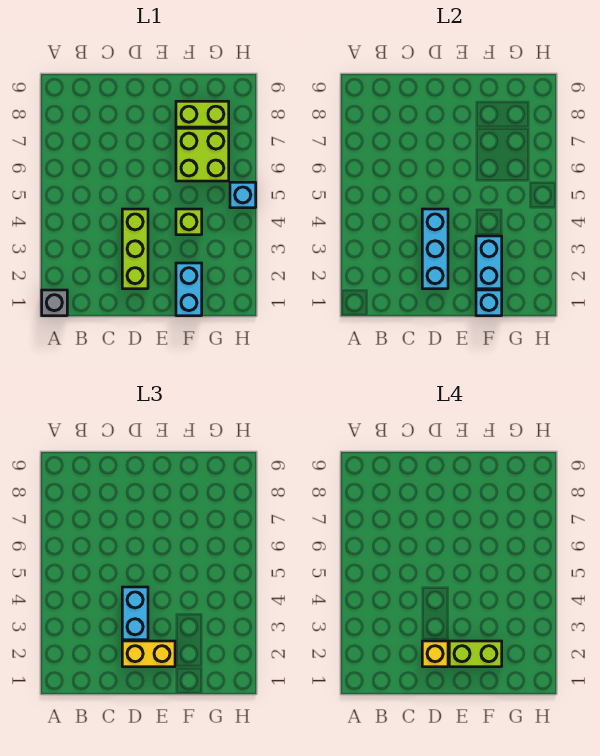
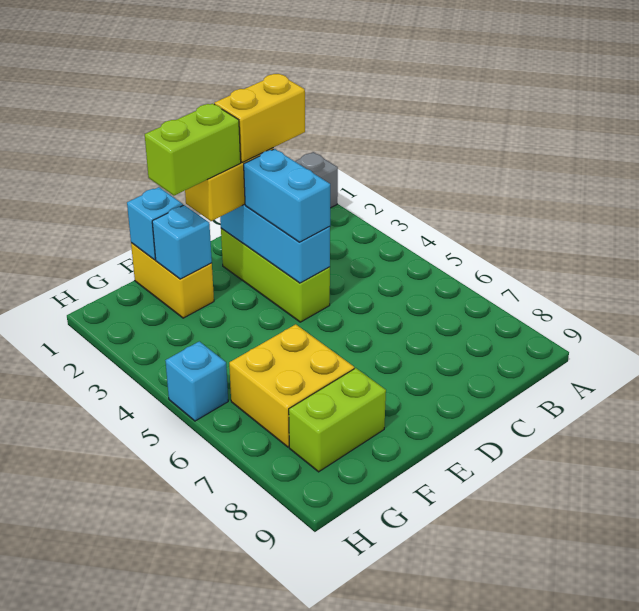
yellow 1x1 brick [422,641,448,667] -> yellow 1x2 brick [214,74,305,162]
cyan 1x2 brick [176,263,202,316] -> yellow 1x2 brick [131,243,214,318]
cyan 1x2 brick [476,236,502,289] -> cyan 1x1 brick [152,205,212,279]
lime 1x1 brick [176,209,202,235] -> none
lime 2x2 brick [176,128,229,181] -> yellow 2x2 brick [229,324,354,447]

